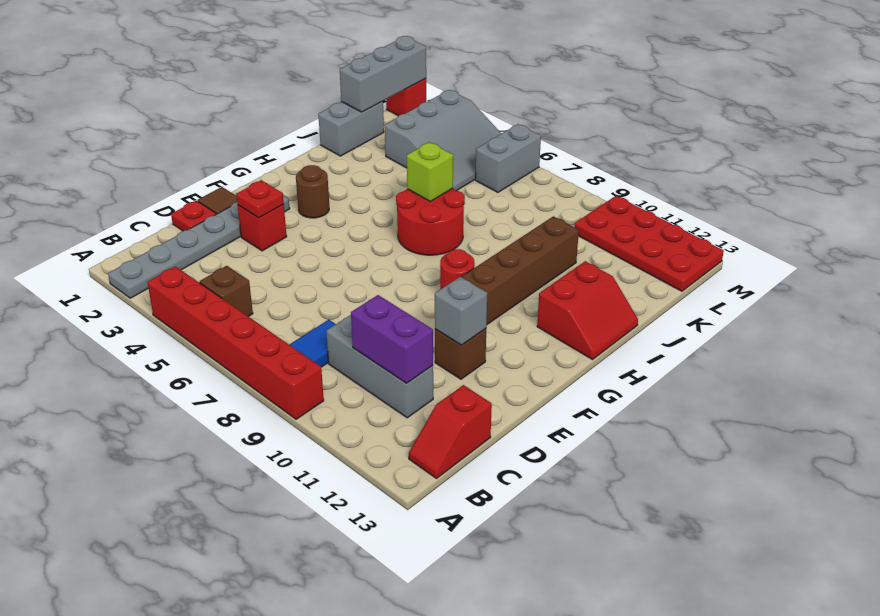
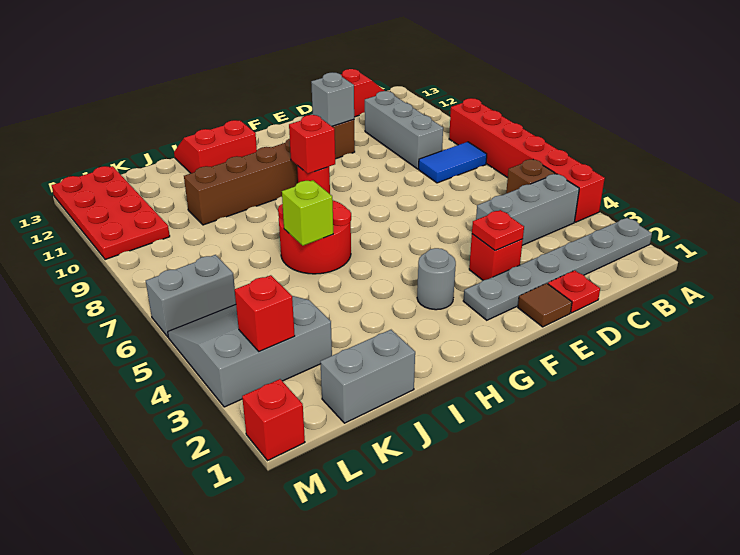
purple 1x2 brick [351,295,433,383] -> none
brown 1x1 round brick [296,165,329,218] -> grey 1x1 round brick [417,248,456,310]
none -> red 1x1 brick [289,115,335,174]
grey 1x3 brick [340,36,426,112] -> grey 1x3 brick moved to [476,174,579,245]
none -> red 1x1 brick [235,275,295,352]

